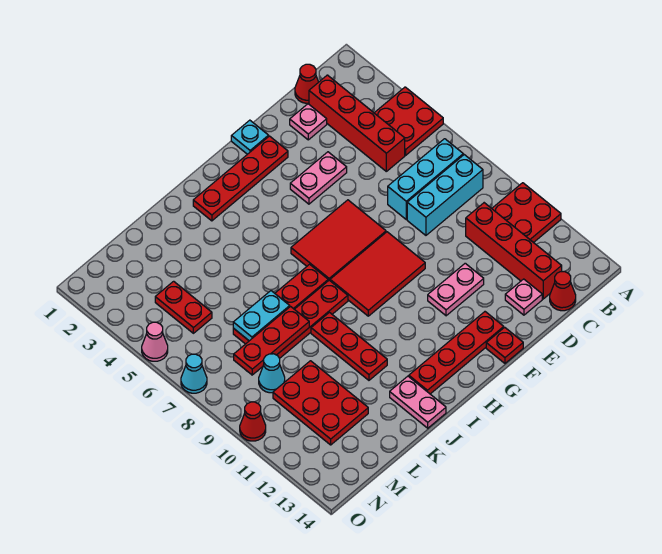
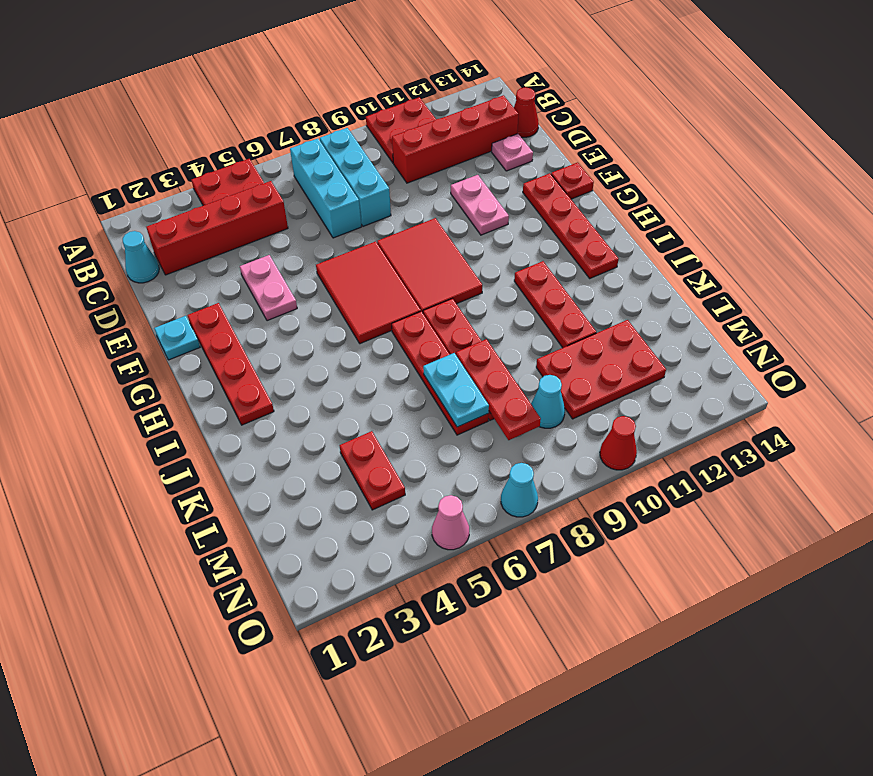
red 1x1 cone [295,64,318,103] -> cyan 1x1 cone [123,231,159,283]
pink 1x1 plate [290,104,327,140] -> none
red 1x3 plate [311,313,387,380] -> red 1x3 plate turned to [514,261,596,348]
pink 1x2 plate [390,376,446,428] -> none
red 1x2 plate [155,281,212,333] -> red 1x2 plate turned to [340,431,405,510]

